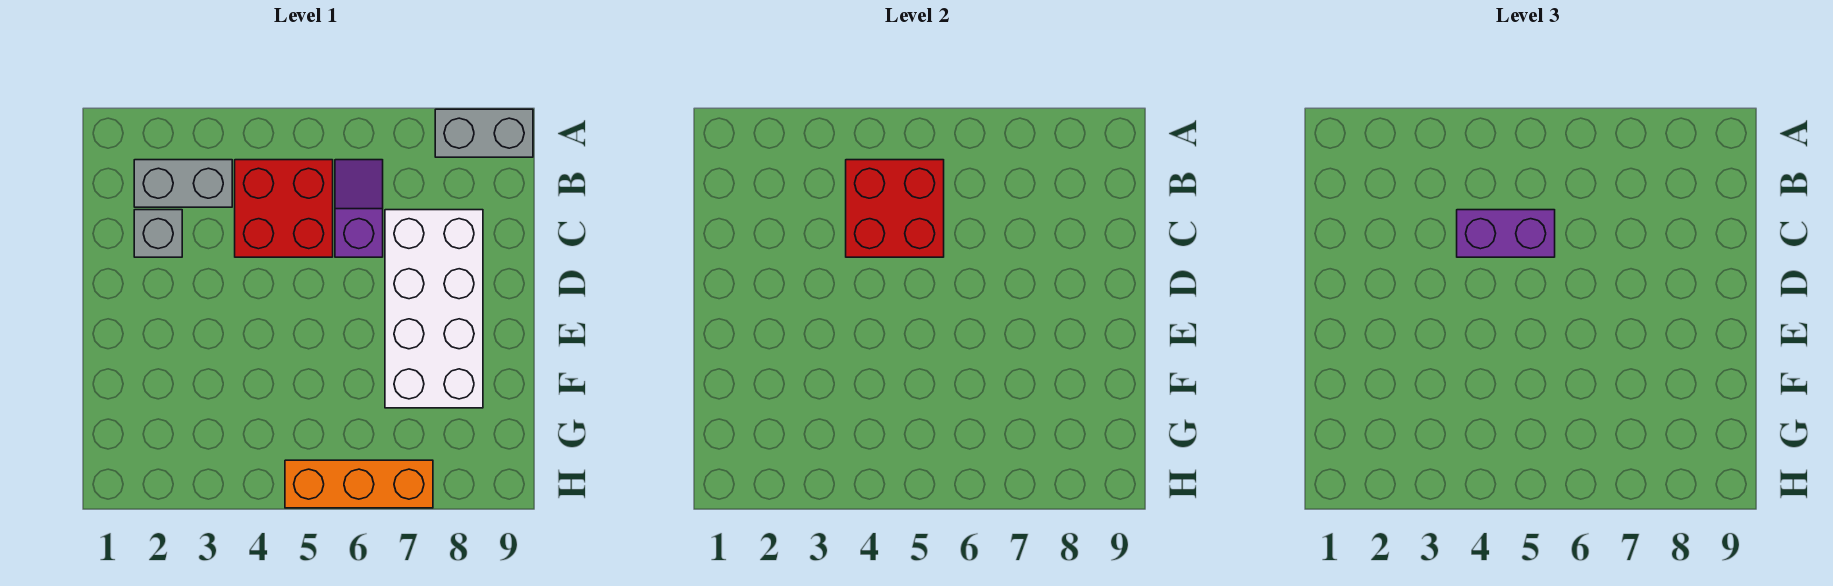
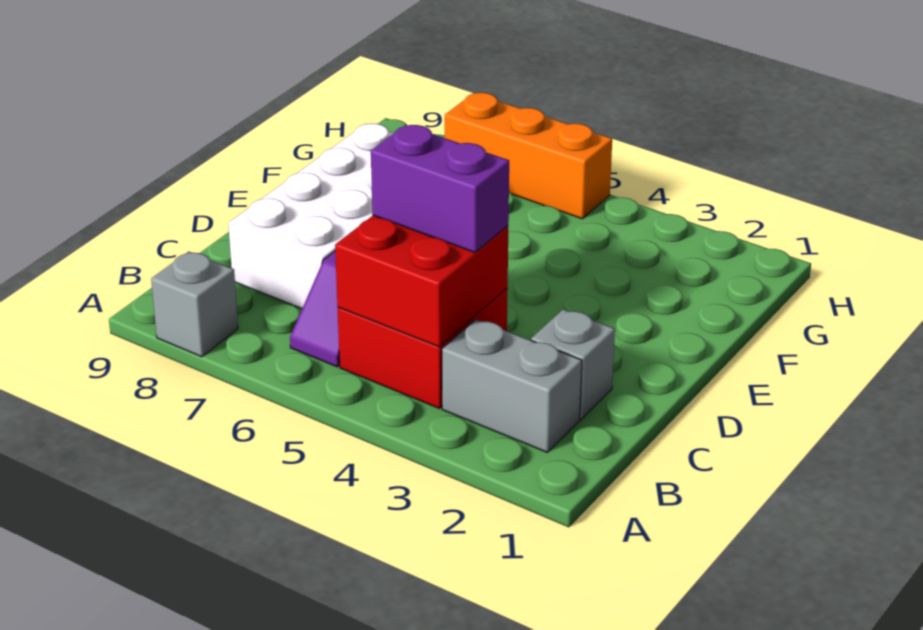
grey 1x2 brick [435,109,533,157] -> grey 1x1 brick [151,251,238,357]

